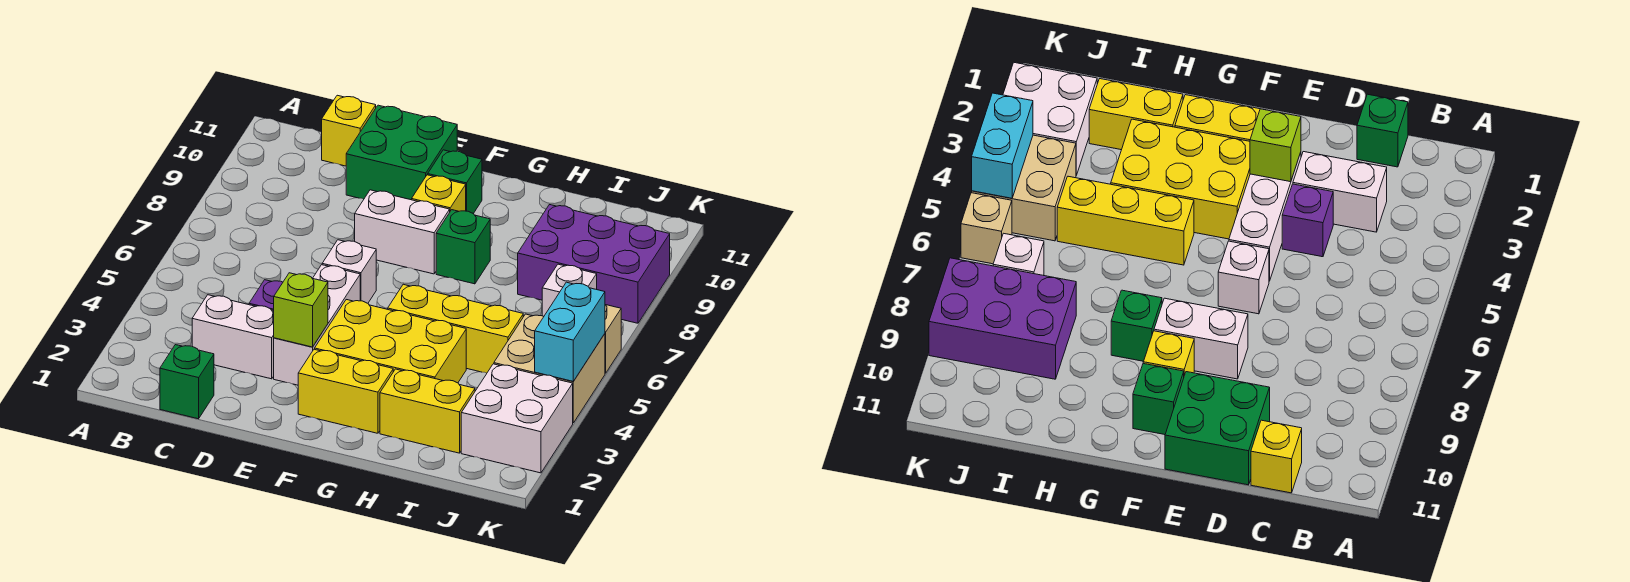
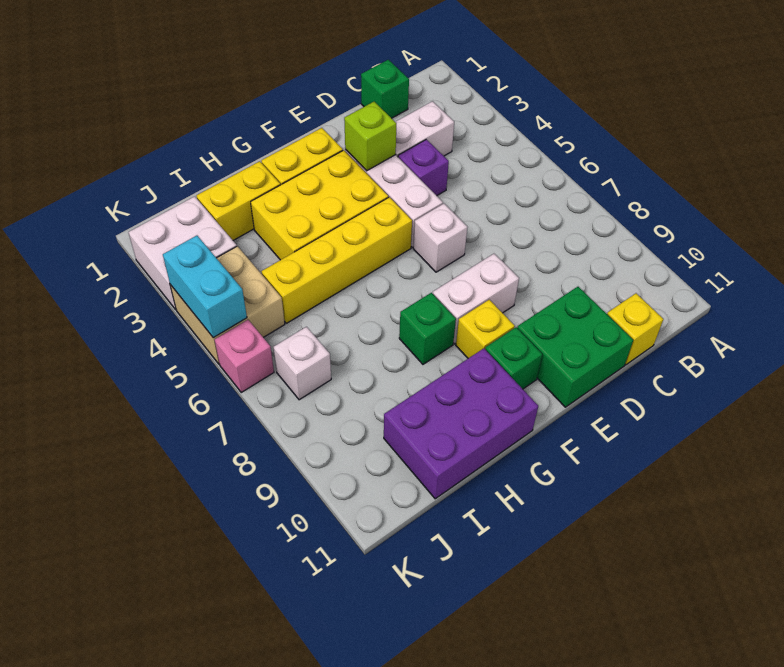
yellow 1x3 brick [388,284,523,373] -> yellow 1x4 brick [262,197,412,323]
purple 2x3 brick [518,205,670,323] -> purple 2x3 brick moved to [384,348,538,499]
tan 1x1 brick [605,305,621,373] -> pink 1x1 brick [215,320,274,392]

